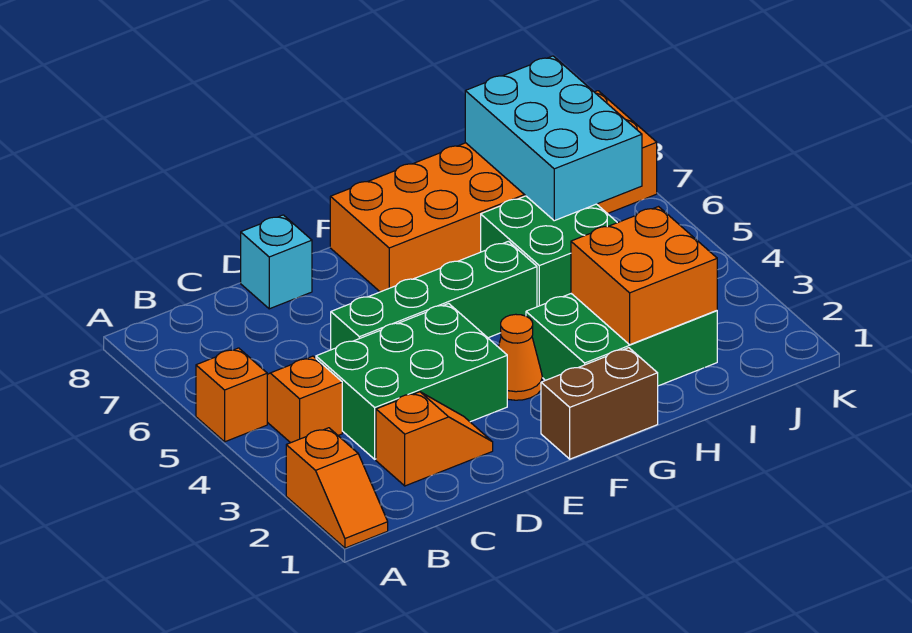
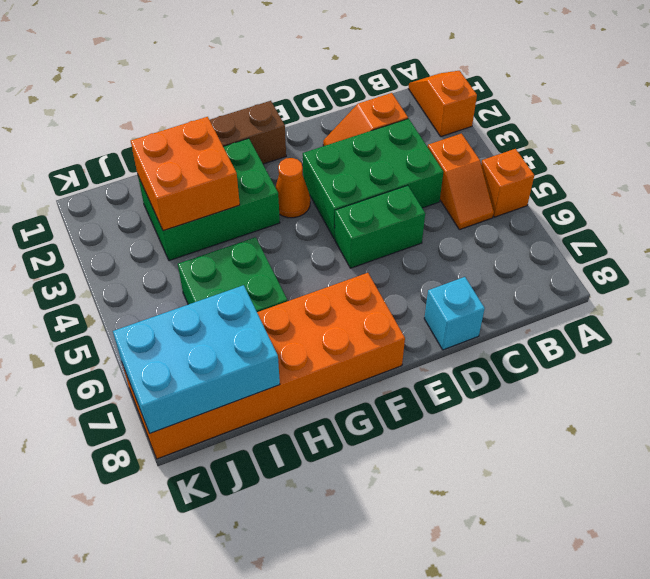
green 1x4 brick [331,241,537,350] -> green 1x2 brick [335,185,425,268]
cyan 2x3 brick [465,56,642,221] -> cyan 2x3 brick turned to [113,285,280,433]

